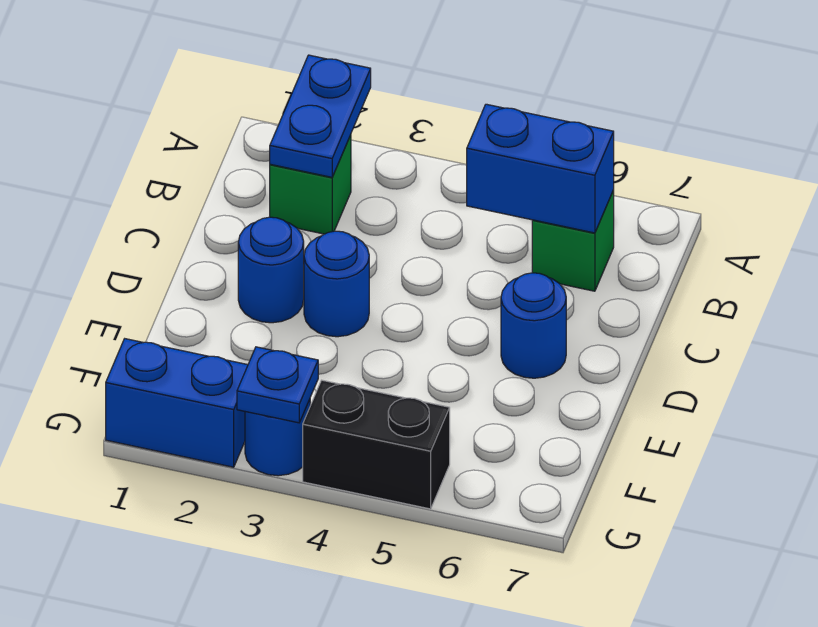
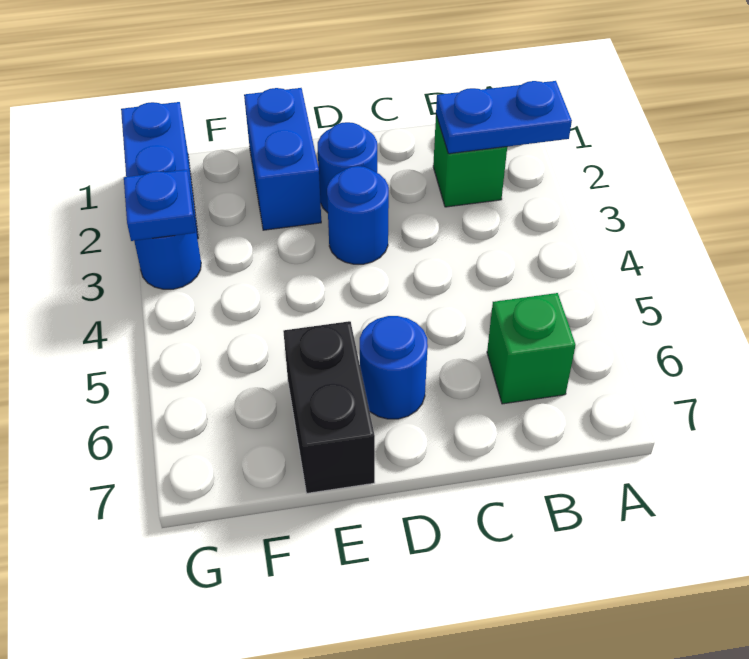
blue 1x2 brick [467,104,614,233] -> blue 1x2 brick moved to [244,88,321,230]
black 1x2 brick [303,380,450,509] -> black 1x2 brick moved to [283,321,375,493]

